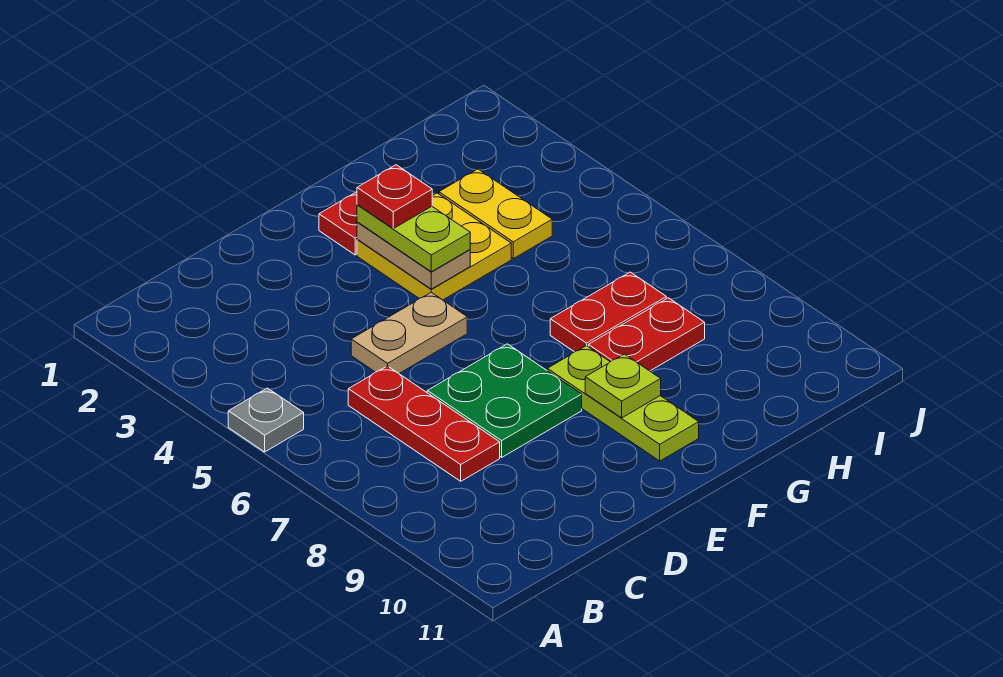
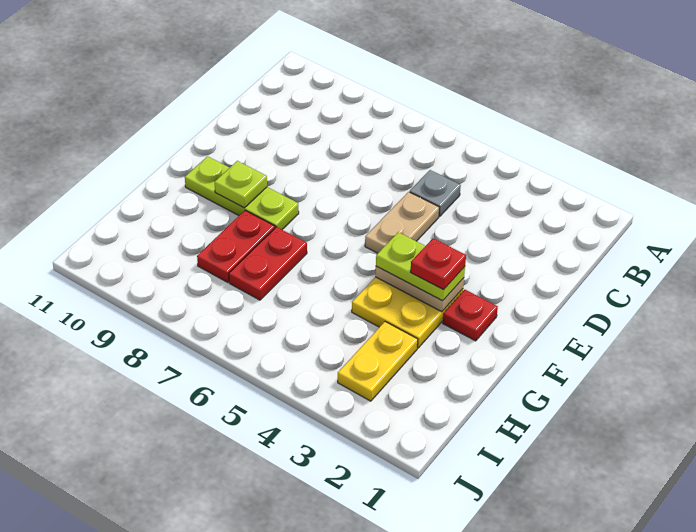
grey 1x1 plate [228,388,304,452] -> grey 1x1 plate moved to [410,170,461,216]
red 1x3 plate [348,366,500,481] -> none
green 2x2 plate [427,344,582,457] -> none
yellow 1x2 plate [439,169,552,259] -> yellow 1x2 plate turned to [338,322,418,401]

